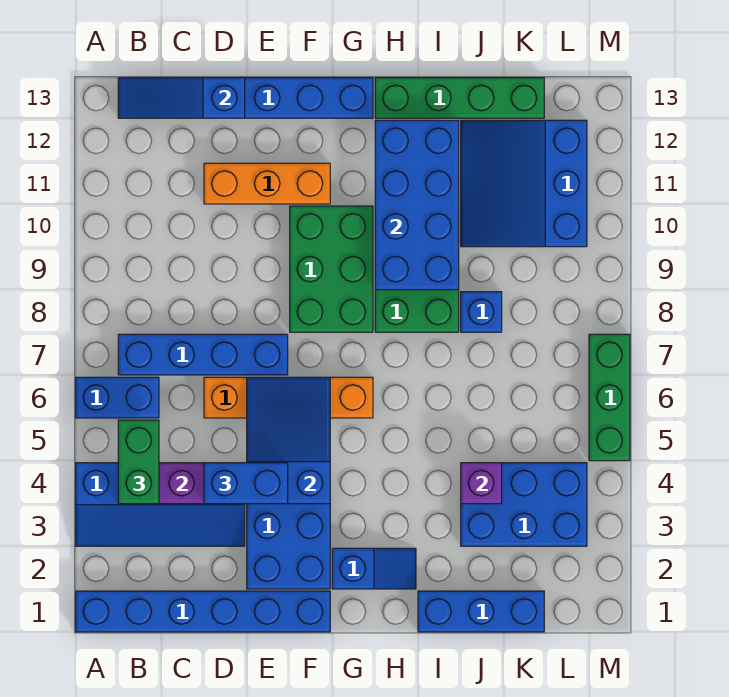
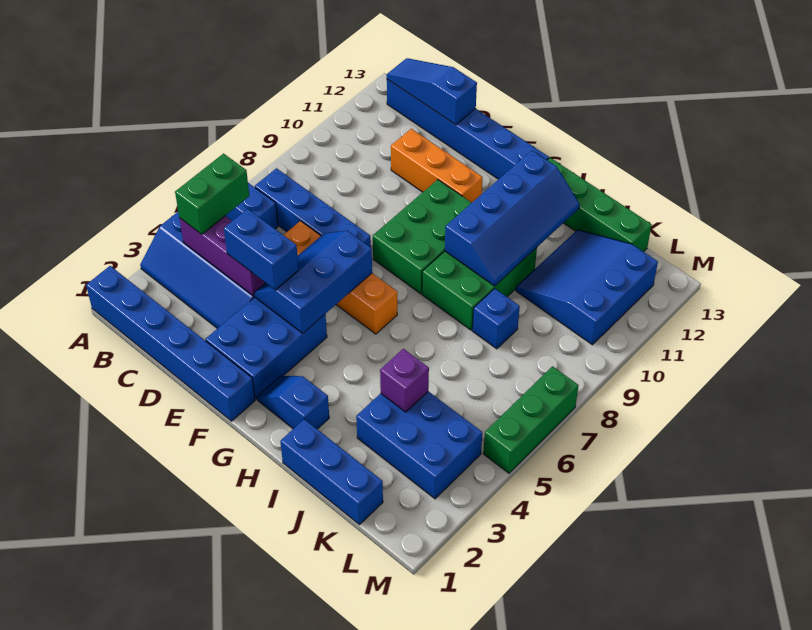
blue 2x3 slope [247,377,330,504] -> blue 2x3 slope turned to [254,231,372,333]
blue 1x2 slope [332,548,416,589] -> blue 1x2 slope turned to [257,376,329,429]
blue 2x4 brick [375,120,459,290] -> blue 2x4 slope [445,150,580,286]

